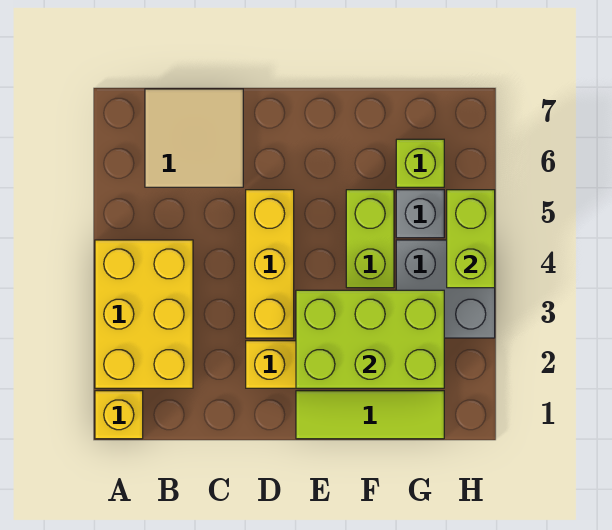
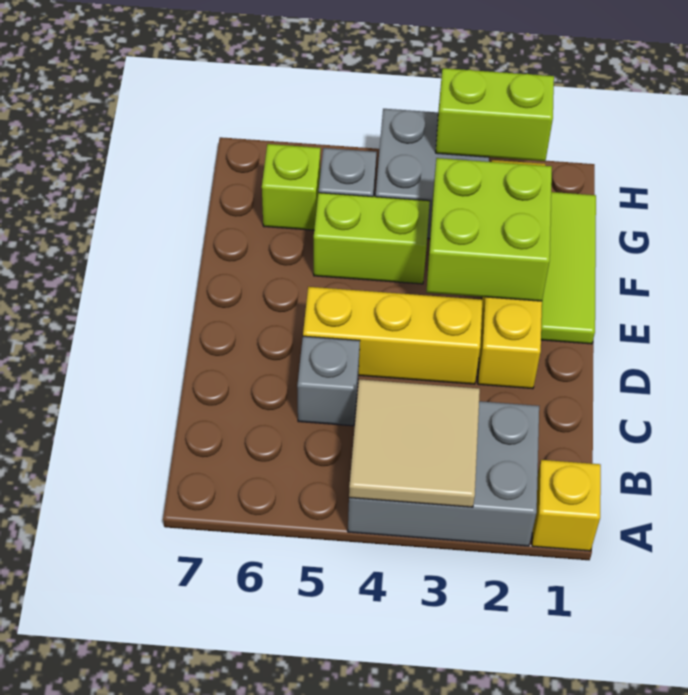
yellow 2x3 brick [95,240,193,388] -> grey 2x3 brick [348,401,539,546]
tan 2x2 tile [145,89,243,187] -> tan 2x2 tile moved to [349,379,480,507]
none -> grey 1x1 brick [297,336,360,426]
lime 2x3 brick [296,290,444,388] -> lime 2x2 brick [426,158,552,301]
lime 1x2 brick [447,190,495,288] -> lime 1x2 brick moved to [436,68,554,161]

